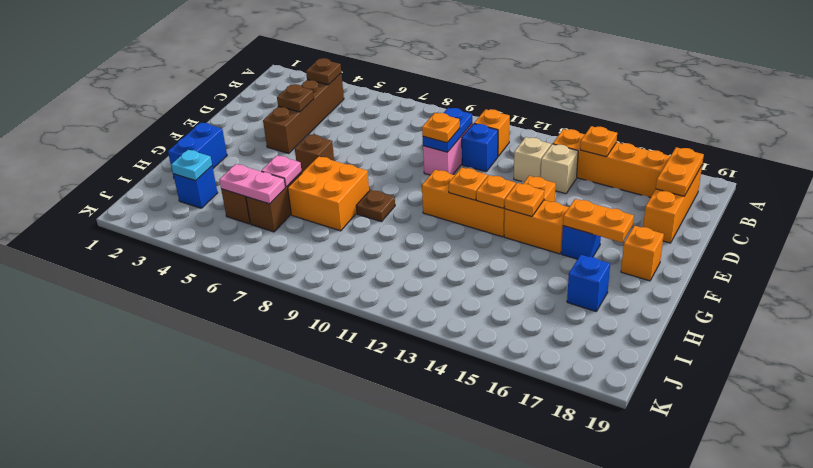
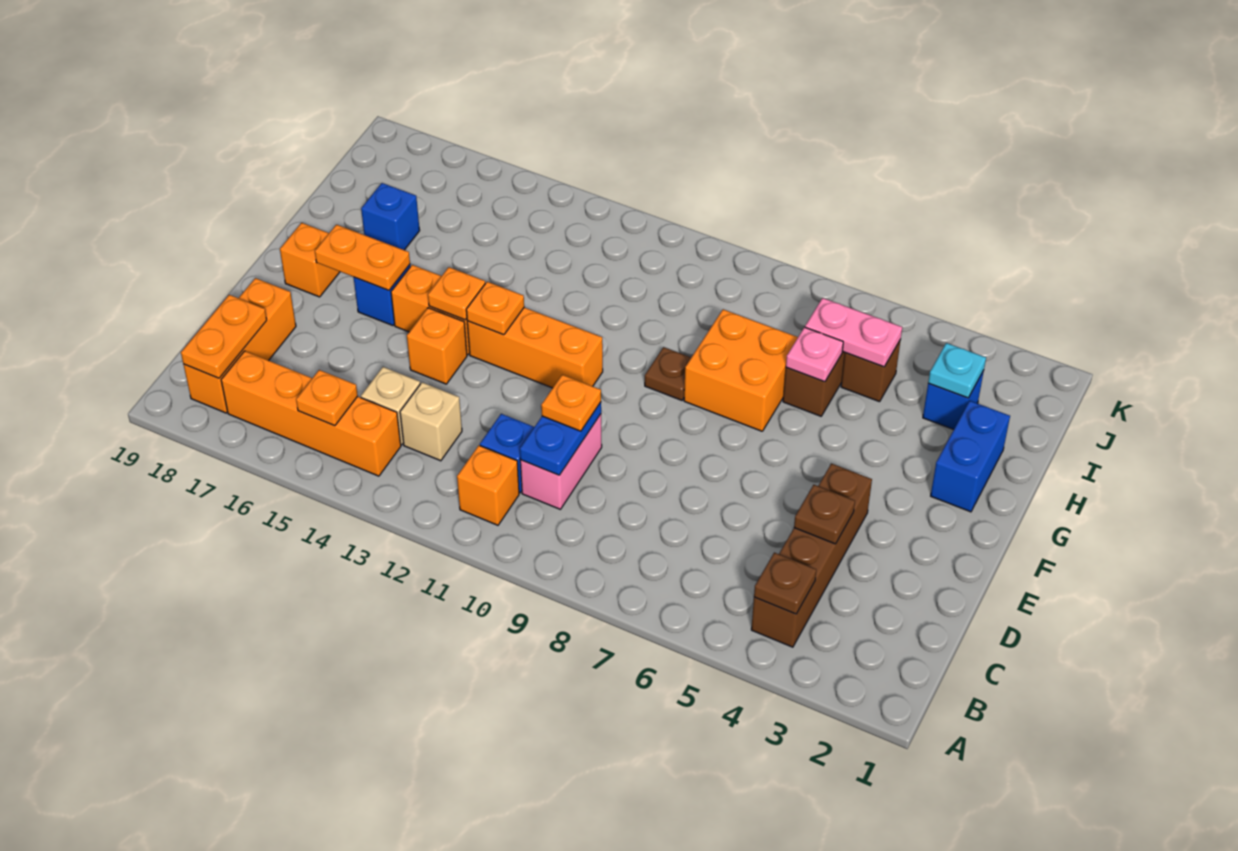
brown 1x1 brick [295,134,334,172] -> none
orange 1x1 plate [449,167,488,200] -> none

